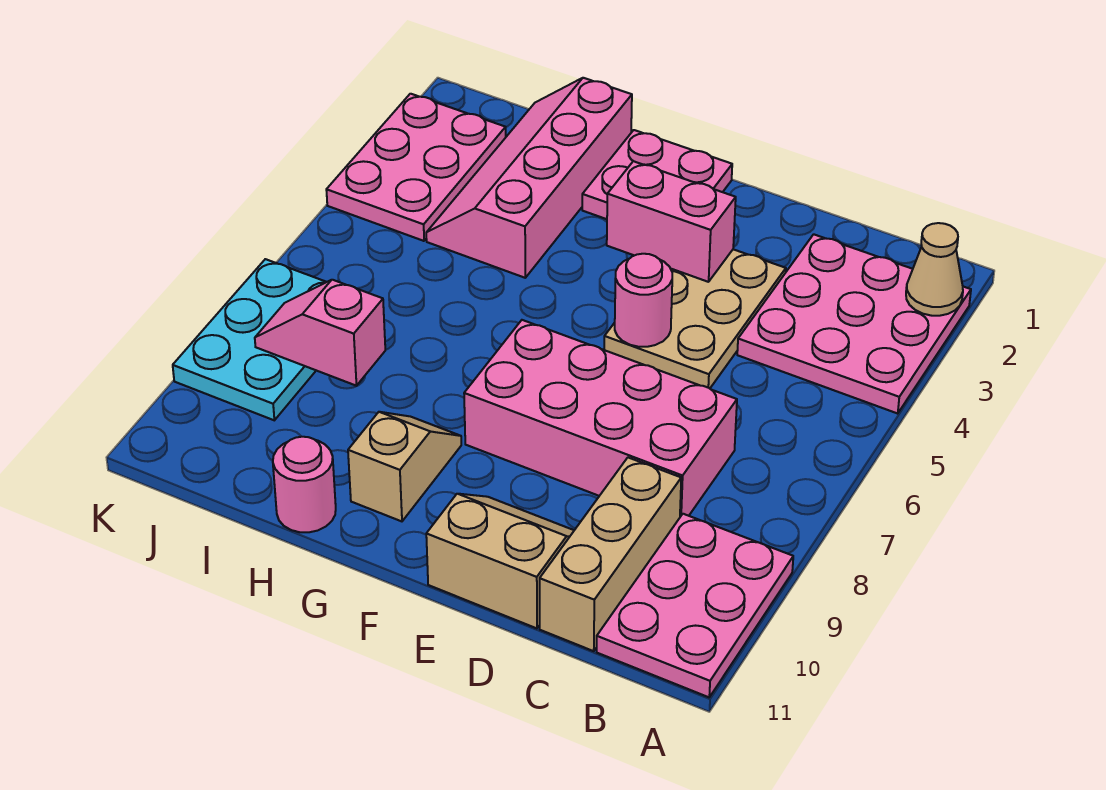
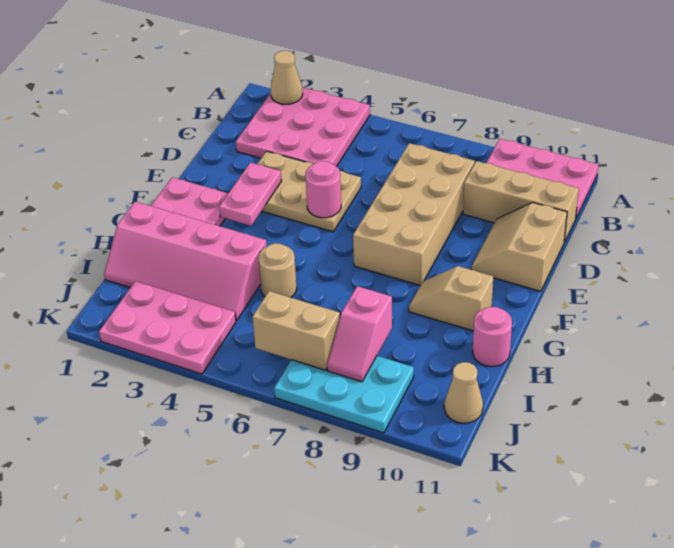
pink 2x4 brick [464,320,737,517] -> tan 2x4 brick [353,143,475,285]
pink 1x2 brick [607,161,736,282] -> pink 1x2 plate [219,162,282,226]
none -> tan 1x1 round brick [258,243,297,298]
none -> tan 1x2 brick [252,291,340,370]
none -> tan 1x1 cone [444,362,483,423]

